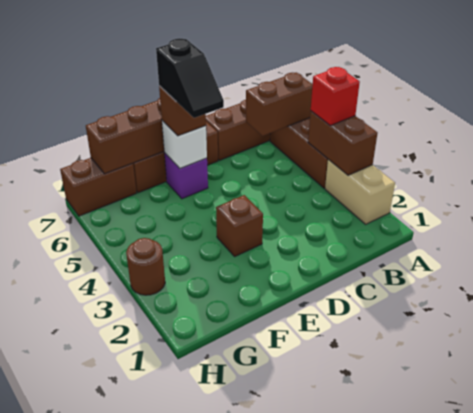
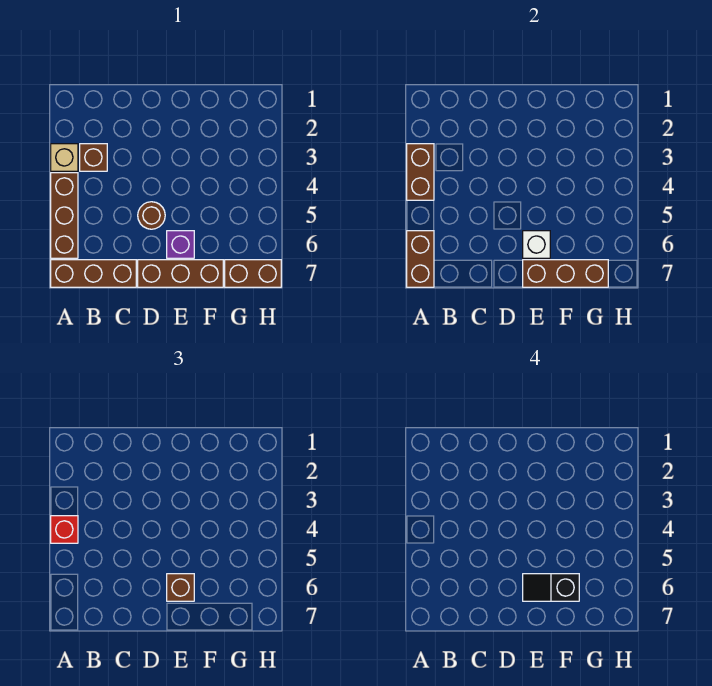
tan 1x2 brick [325,160,395,224] -> tan 1x1 brick [51,144,78,171]
brown 1x2 brick [246,72,313,136] -> brown 1x2 brick turned to [407,231,434,287]
brown 1x1 brick [216,195,263,256] -> brown 1x1 brick moved to [80,144,107,171]
black 1x2 slope [156,38,224,118] -> black 1x2 slope turned to [523,574,579,601]
brown 1x1 round brick [126,238,165,295] -> brown 1x1 round brick moved to [138,202,165,229]

